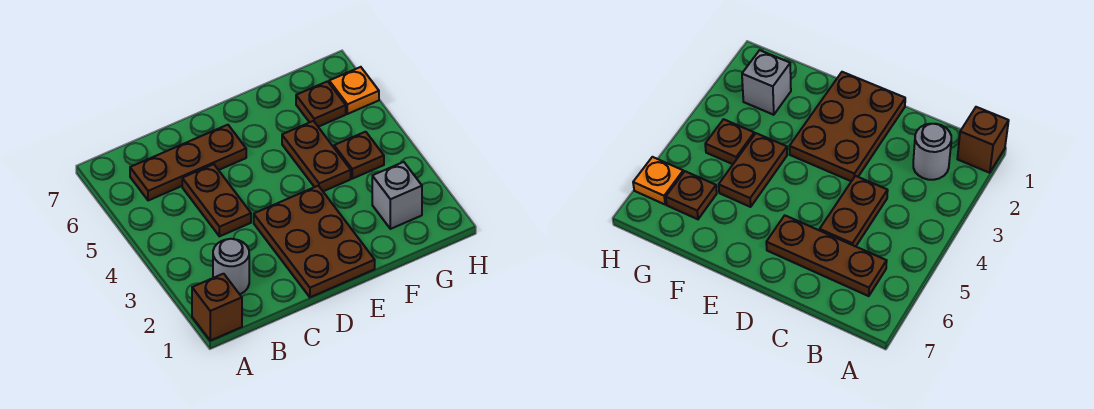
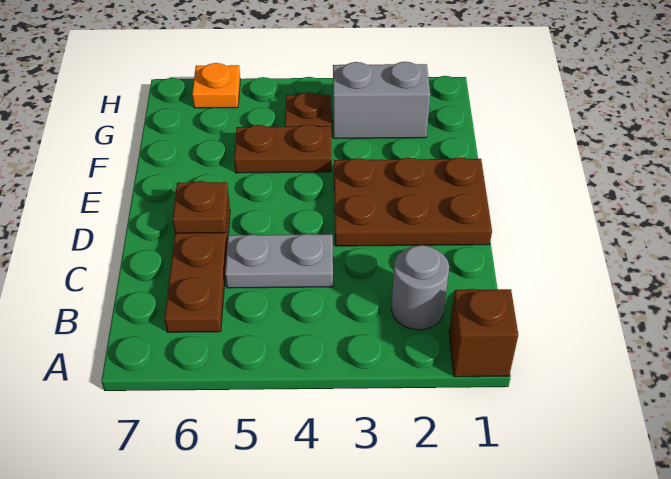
brown 1x2 plate [182,164,251,236] -> grey 1x2 plate [225,234,333,288]
grey 1x1 brick [372,162,422,229] -> grey 1x2 brick [333,62,430,138]
brown 1x1 plate [296,81,346,127] -> brown 1x1 plate moved to [172,181,229,233]

